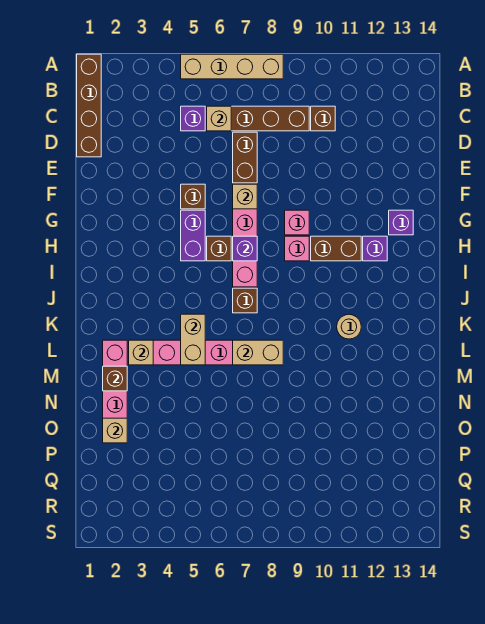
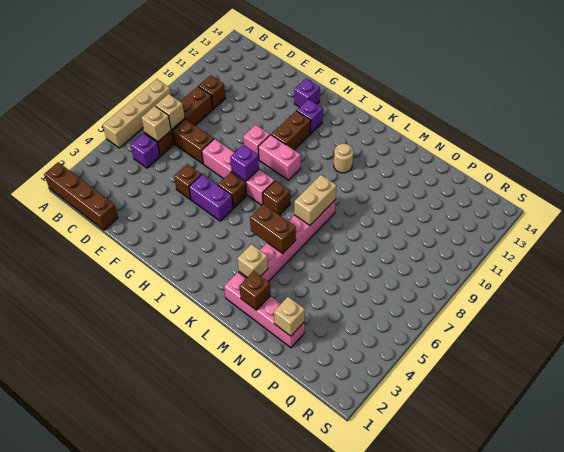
tan 1x1 brick [233,184,257,209] -> tan 1x1 brick moved to [155,94,185,129]
pink 1x1 brick [285,236,309,261] -> pink 1x2 brick [258,135,301,180]
tan 1x2 brick [181,314,205,365] -> brown 1x2 brick [250,204,296,254]

